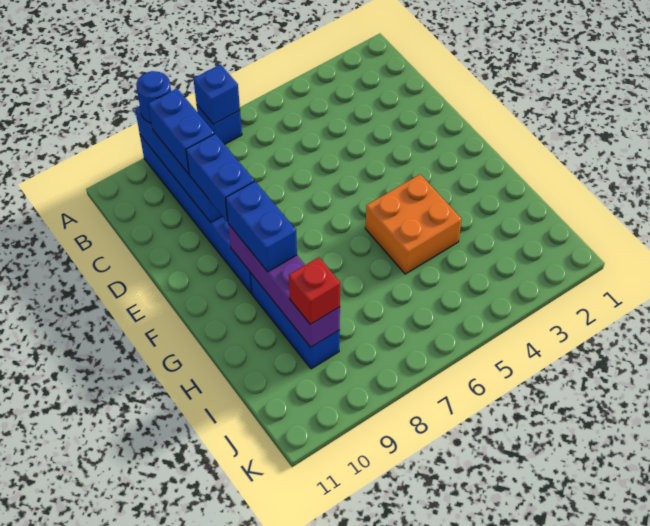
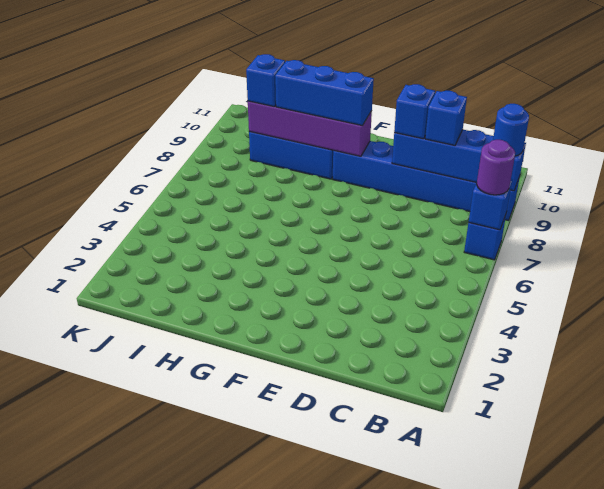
none -> purple 1x1 round brick [477,140,515,195]
blue 1x2 brick [148,89,214,174] -> blue 1x1 brick [425,91,467,146]
blue 1x2 brick [186,134,254,222] -> blue 1x1 brick [394,84,435,139]
blue 1x2 brick [226,181,297,272] -> blue 1x3 brick [275,60,374,126]
orange 2x2 brick [365,174,462,274] -> none
red 1x1 brick [289,257,340,324] -> blue 1x1 brick [246,54,285,107]

